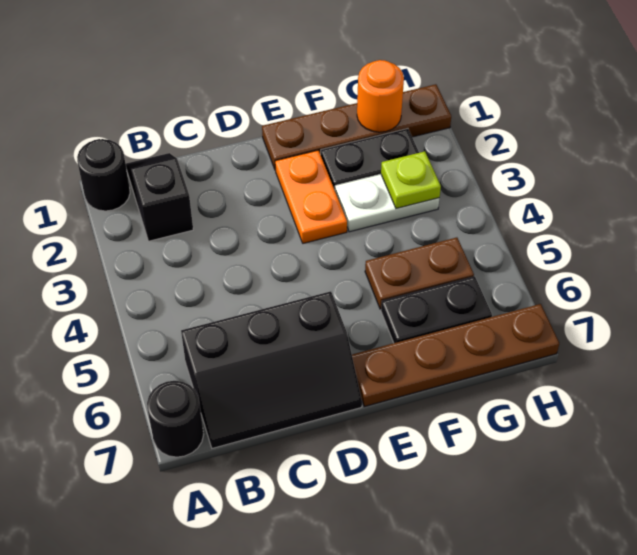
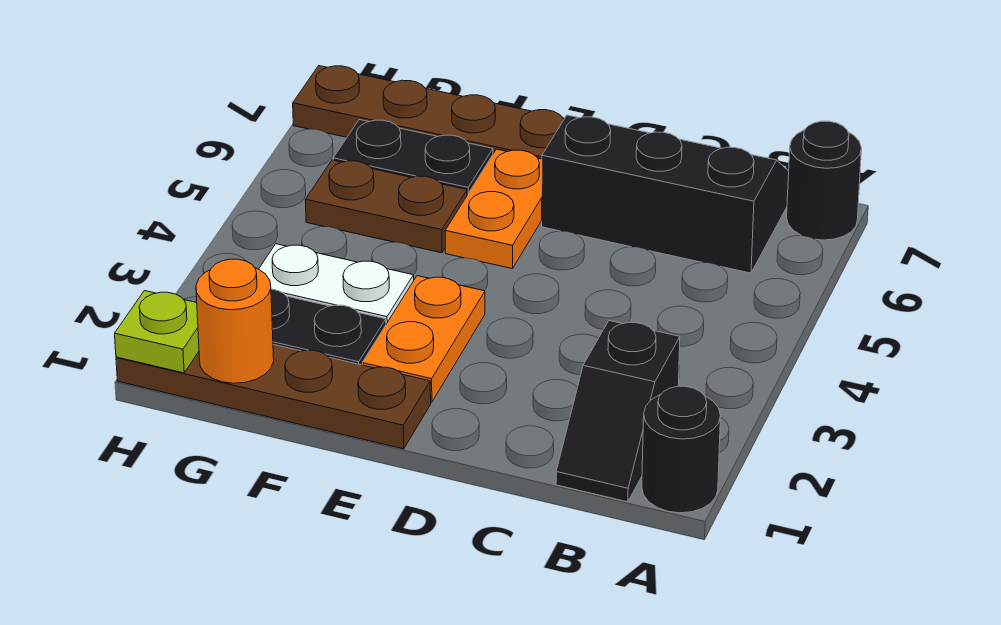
none -> orange 1x2 plate [445,149,542,269]
lime 1x1 plate [381,151,441,209] -> lime 1x1 plate moved to [115,291,199,373]

